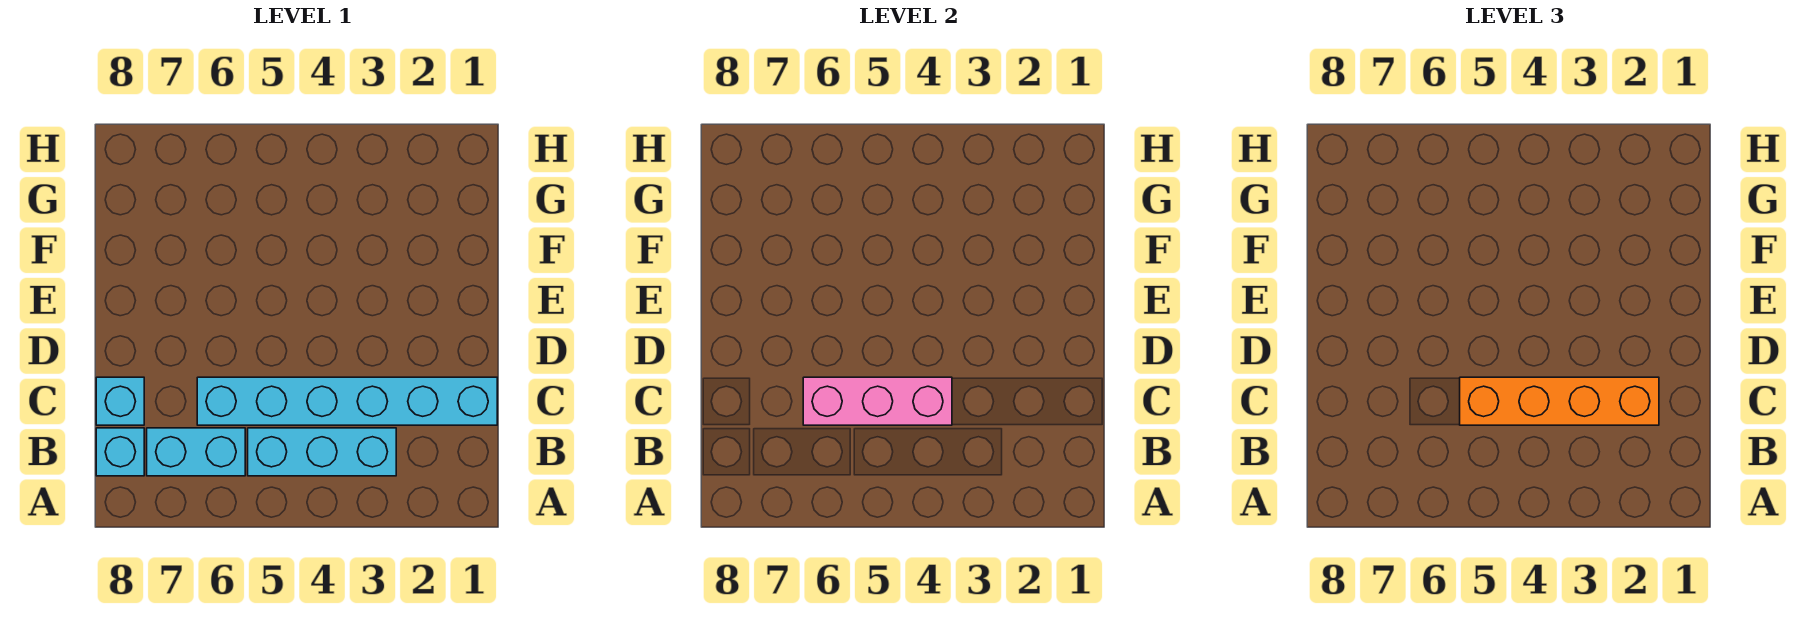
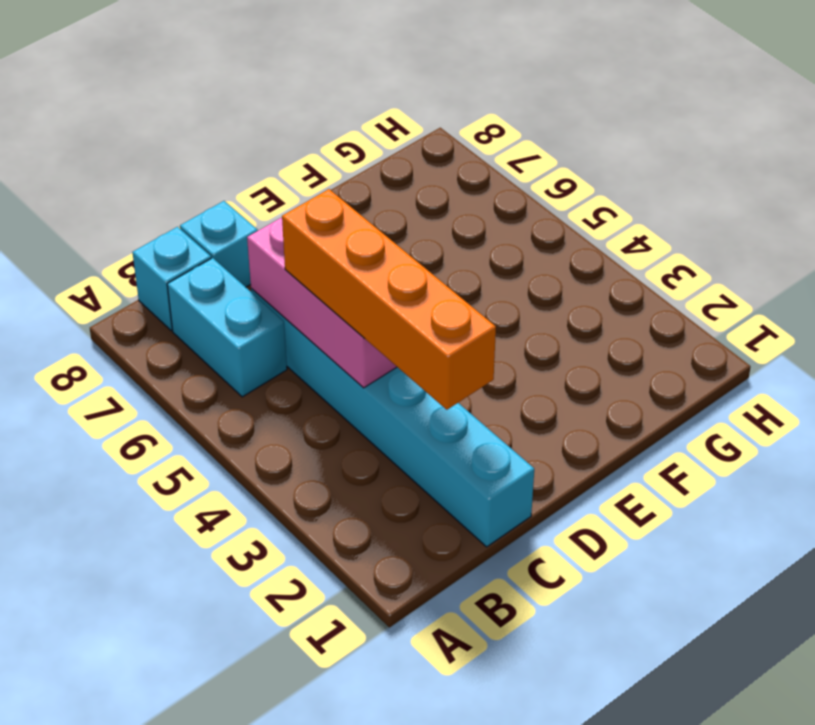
cyan 1x3 brick [248,428,396,476] -> none

